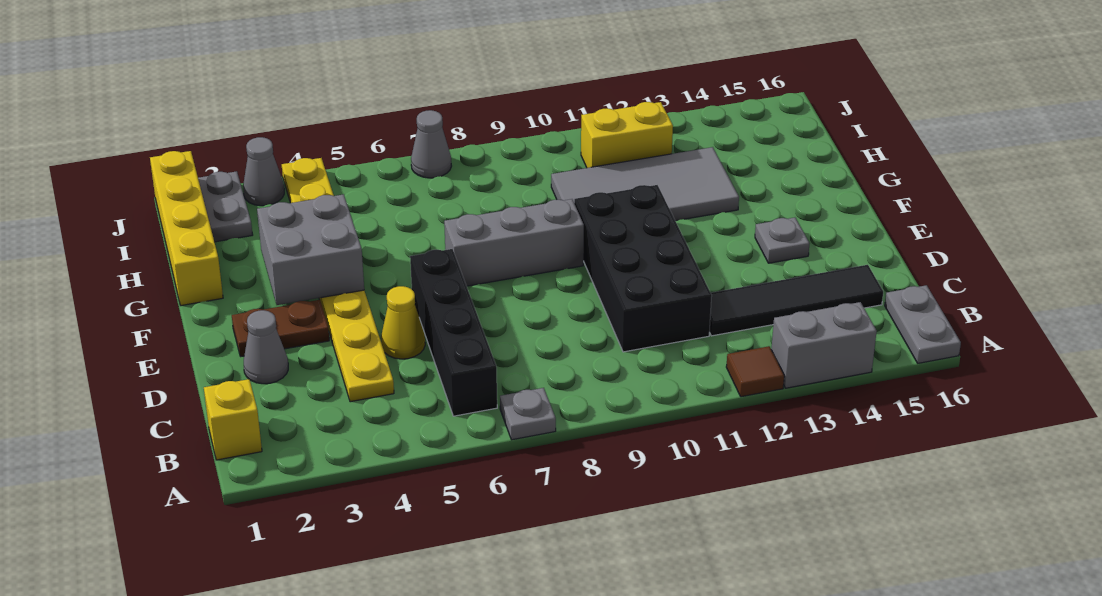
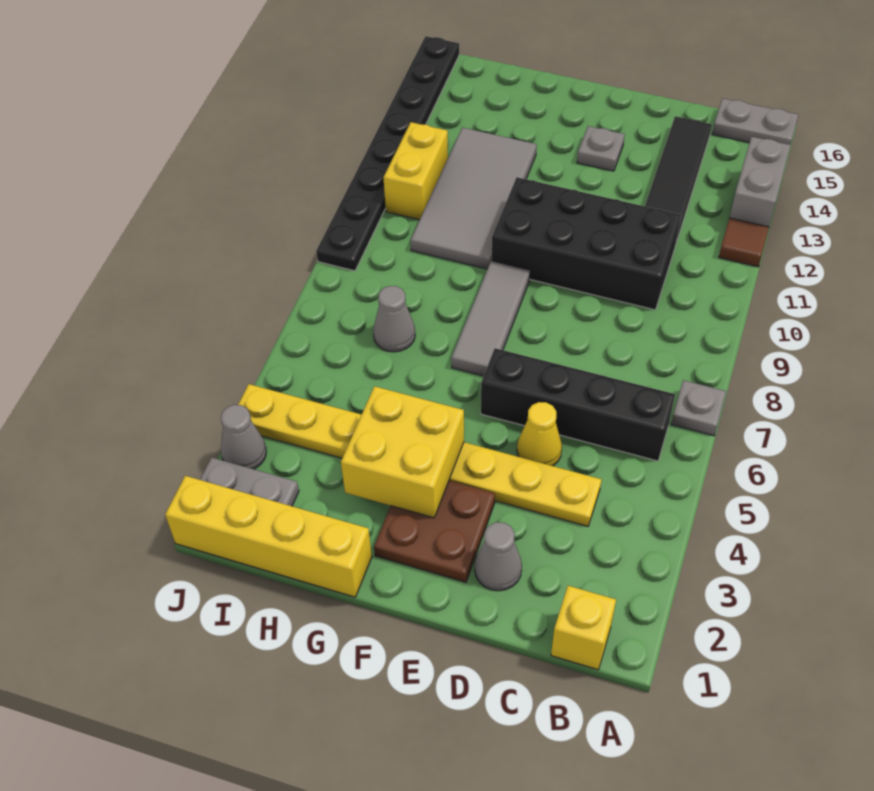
brown 1x2 plate [232,300,329,356] -> brown 2x2 plate [374,481,495,582]
grey 2x2 brick [257,194,364,305] -> yellow 2x2 brick [341,386,464,518]
grey 1x3 brick [444,199,584,286] -> grey 1x3 tile [451,261,530,376]
grey 1x1 cone [411,110,451,178] -> grey 1x1 cone moved to [373,286,415,352]
none -> black 1x8 plate [316,36,459,271]

